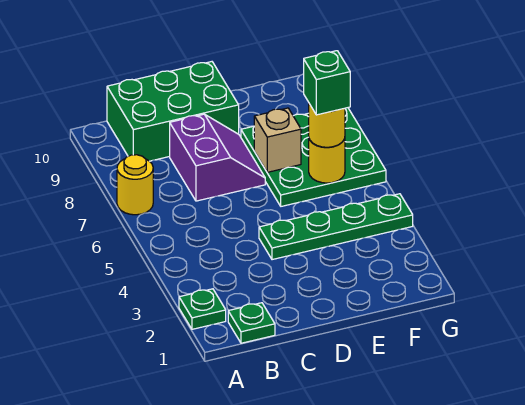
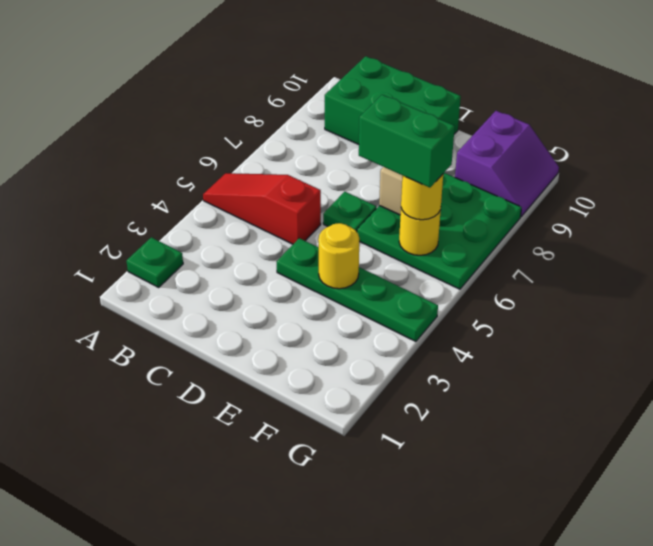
none -> red 1x3 slope [203,173,321,244]
yellow 1x1 round brick [117,155,153,215] -> yellow 1x1 round brick moved to [318,223,359,289]
green 1x1 plate [228,303,275,343] -> green 1x1 plate moved to [323,192,377,232]
purple 2x2 slope [170,114,265,201] -> purple 2x2 slope moved to [455,111,559,217]
green 1x1 brick [304,51,350,115] -> green 1x2 brick [359,95,455,188]

